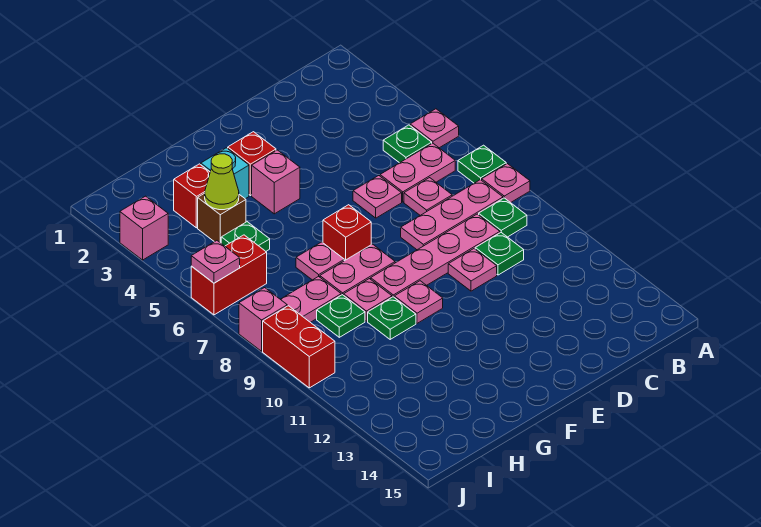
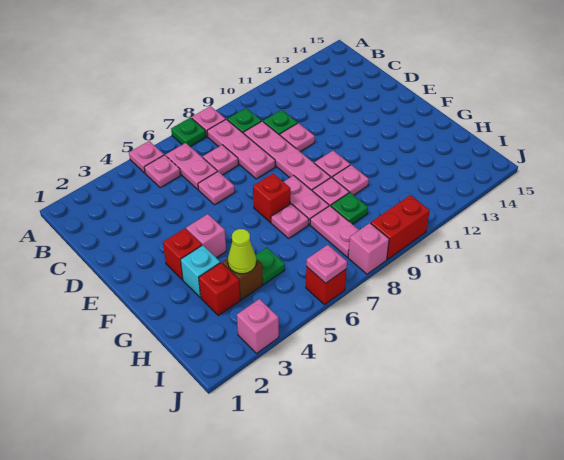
green 1x1 plate [383,125,432,163] -> pink 1x1 plate [144,155,181,188]
green 1x1 plate [368,297,416,339] -> pink 1x1 plate [332,165,369,195]
red 1x2 brick [191,235,267,315] -> red 1x1 brick [306,267,347,305]

